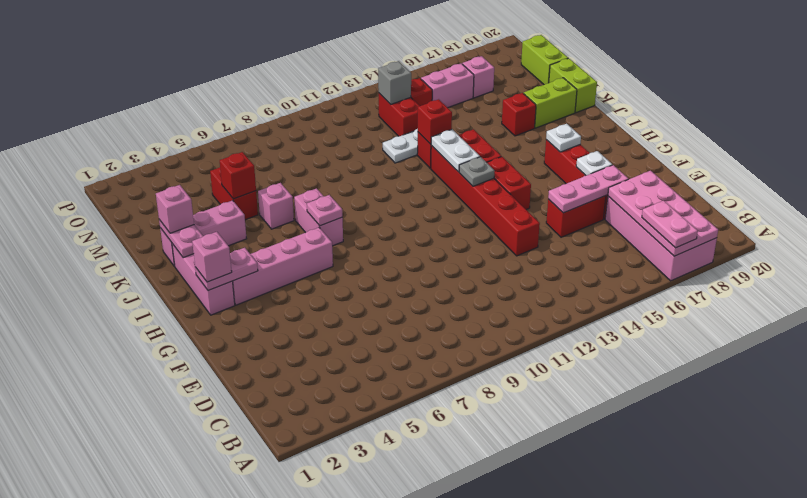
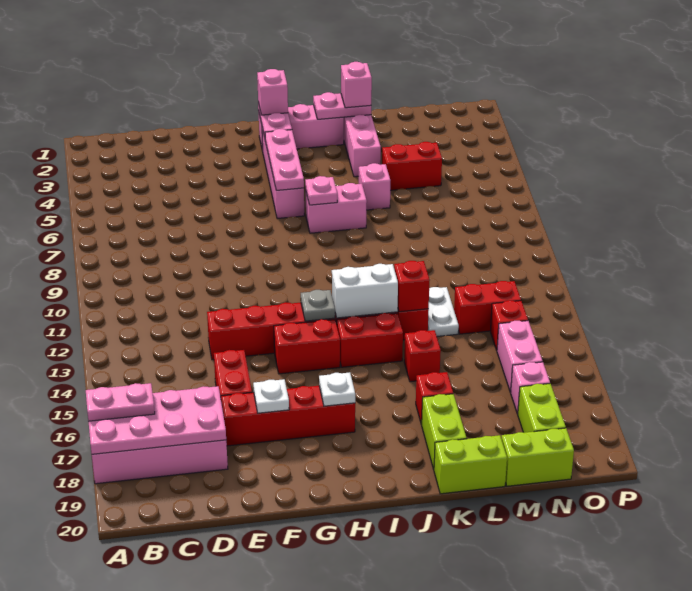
pink 1x3 plate [548,165,628,213] -> pink 1x3 plate moved to [265,129,304,190]
white 1x2 plate [431,129,480,172] -> white 1x2 brick [332,264,398,318]
red 1x1 brick [220,152,256,199] -> red 1x1 brick moved to [404,330,441,382]
grey 1x1 brick [378,61,411,104] -> none
none -> lime 1x2 brick [518,384,566,433]

